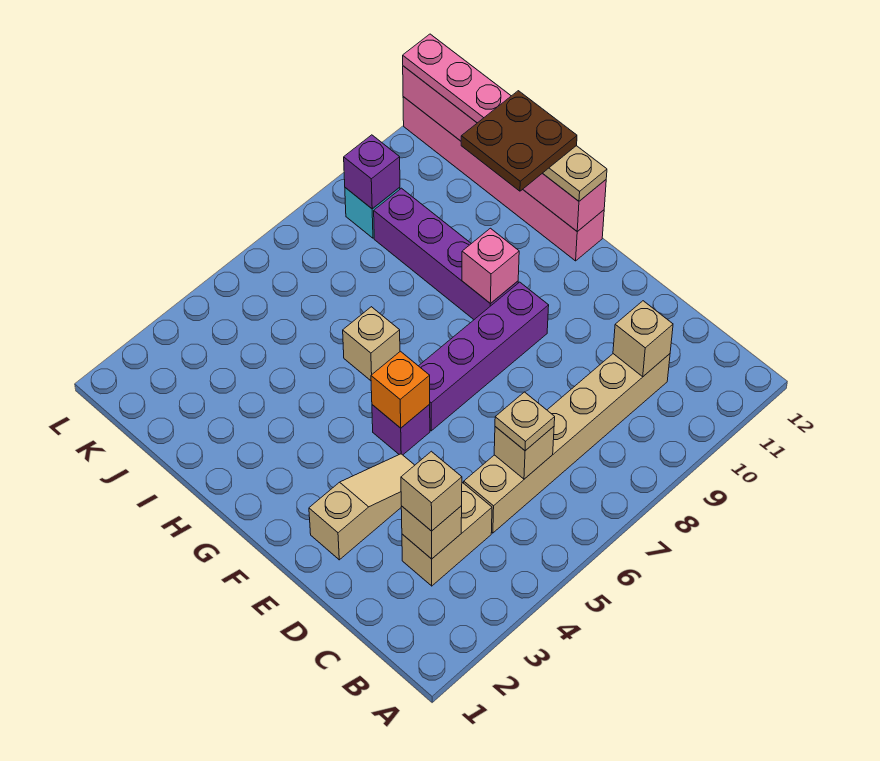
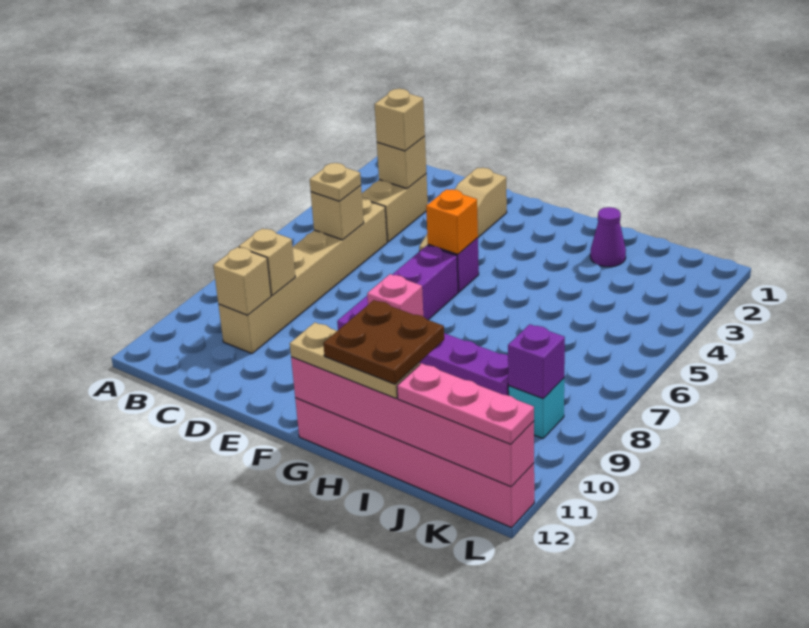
tan 1x1 brick [343,307,400,381] -> tan 1x1 brick moved to [239,228,295,296]
none -> purple 1x1 cone [590,207,626,267]

